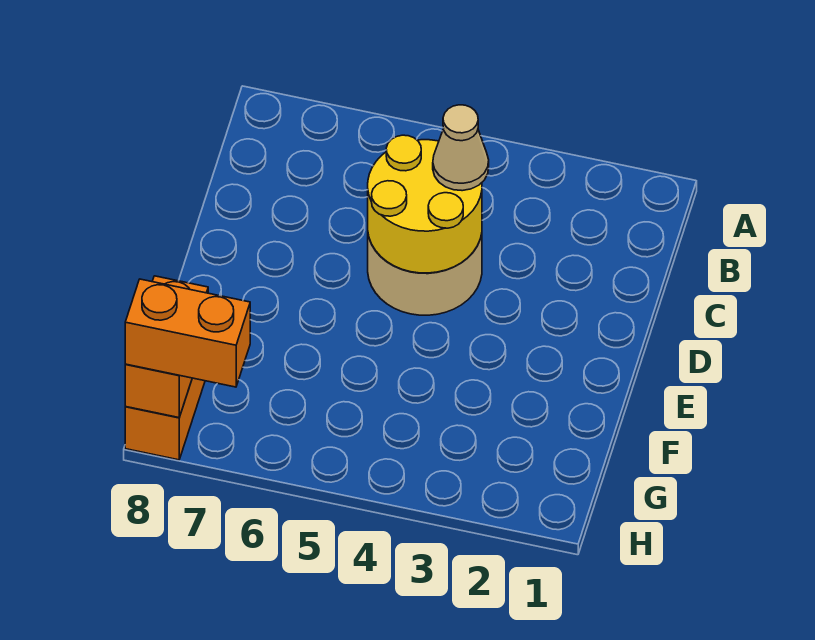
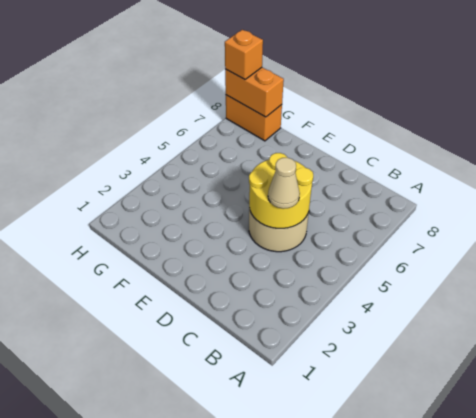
orange 1x2 brick [125,279,250,387] -> orange 1x1 brick [225,30,263,79]

